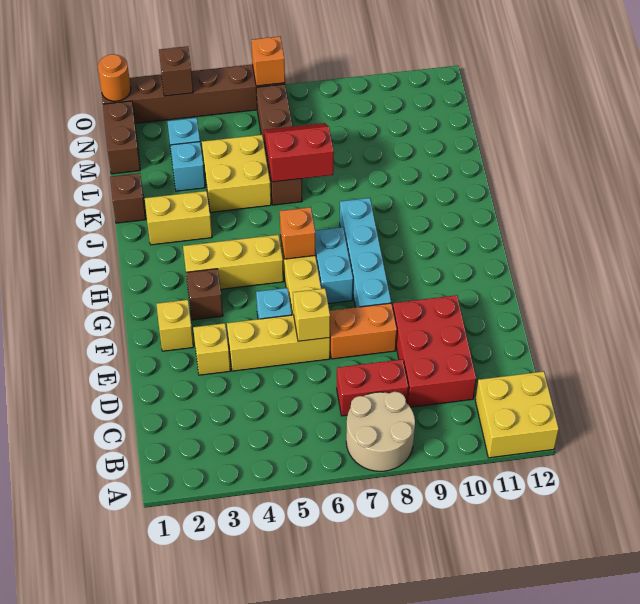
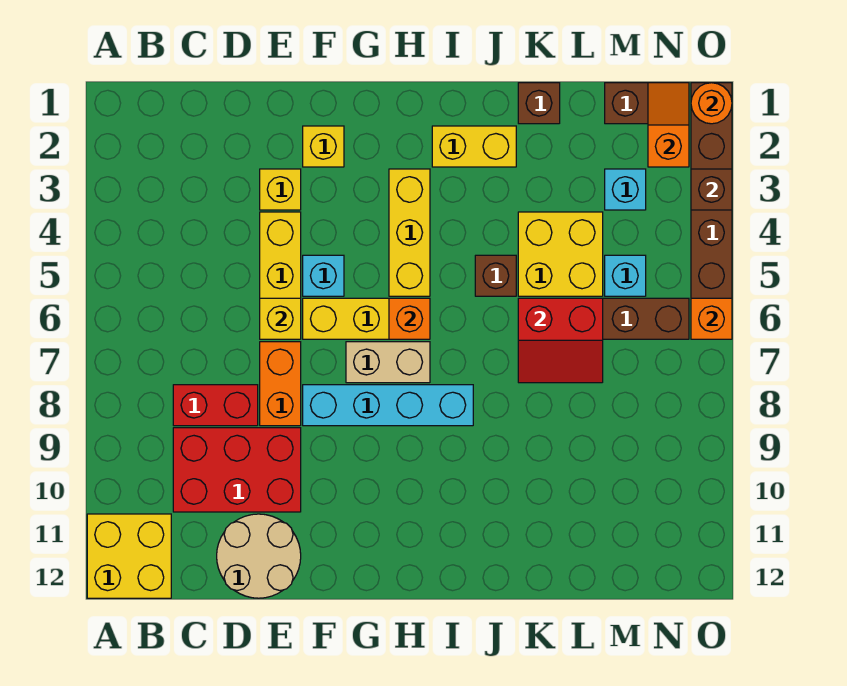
tan 2x2 round brick [346,392,415,471] -> tan 2x2 round brick moved to [217,514,301,598]
red 1x2 brick [337,359,408,416] -> red 1x2 brick turned to [173,385,258,426]
brown 1x1 brick [186,269,223,320] -> brown 1x1 brick moved to [475,255,516,296]
cyan 1x2 brick [315,227,353,304] -> tan 1x2 brick [346,342,430,383]
yellow 1x2 brick [145,191,212,245] -> yellow 1x2 brick turned to [432,126,516,167]
red 2x2 slope [264,123,334,182] -> red 2x2 slope turned to [518,298,603,383]
cyan 1x1 brick [170,142,205,191] -> cyan 1x1 brick moved to [605,255,646,296]
none -> orange 1x2 slope [648,83,689,167]

